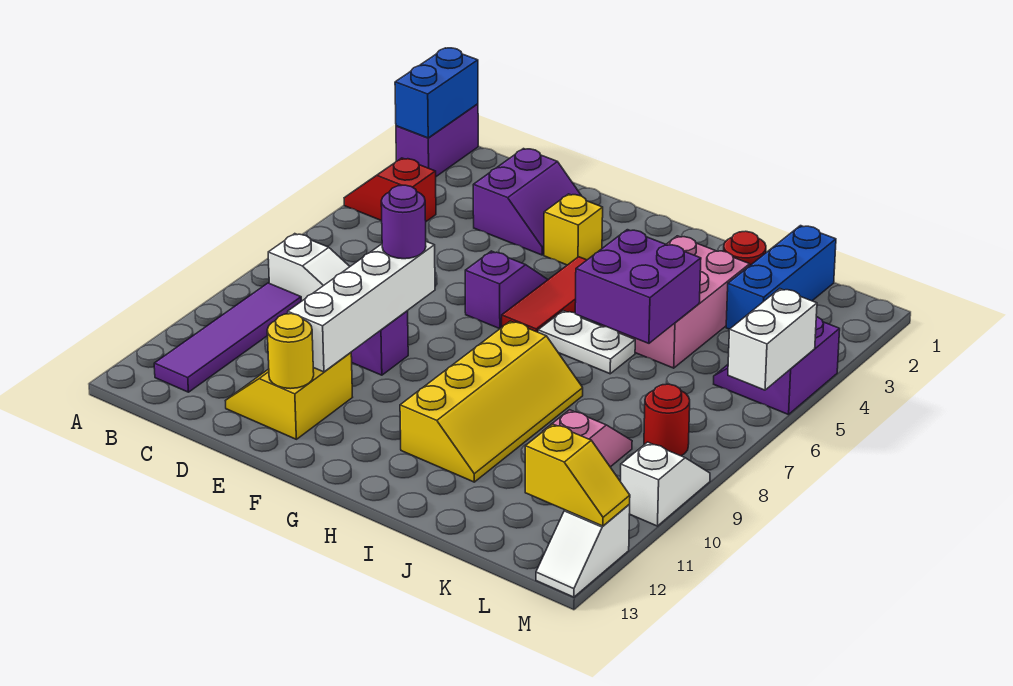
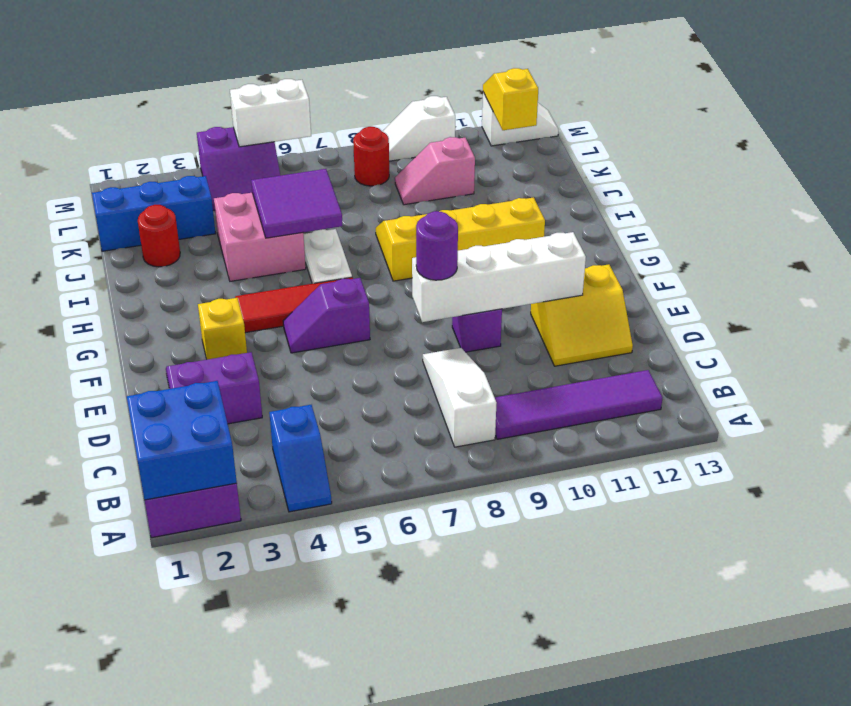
blue 1x2 brick [395,48,478,138] -> blue 2x2 brick [127,381,237,500]
red 1x2 slope [344,158,436,221] -> blue 1x2 slope [269,405,332,512]
yellow 1x1 round brick [267,314,314,389] -> none
pink 2x3 brick [601,236,750,368] -> pink 2x2 brick [214,193,306,281]
purple 2x2 brick [575,230,701,343] -> purple 2x2 tile [251,169,343,238]

